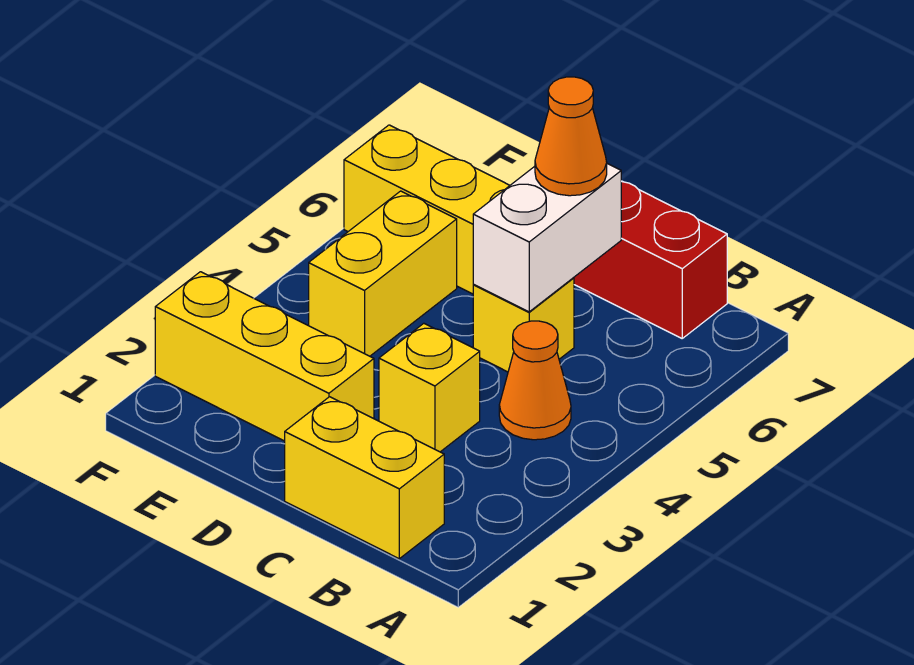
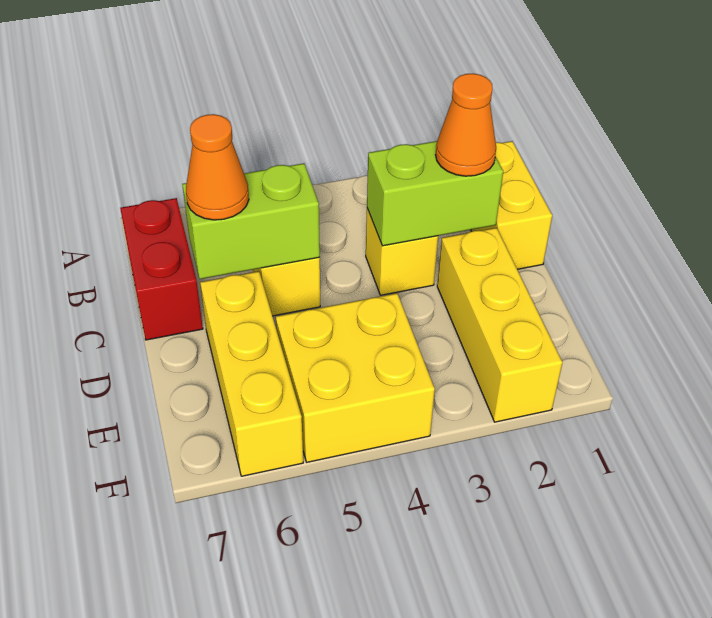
orange 1x1 cone [499,321,571,440] -> orange 1x1 cone moved to [436,74,496,176]
none -> lime 1x2 brick [367,141,503,246]
white 1x2 brick [473,164,621,312] -> lime 1x2 brick [182,163,320,279]
yellow 1x2 brick [309,191,457,356] -> yellow 2x2 brick [276,293,435,462]

